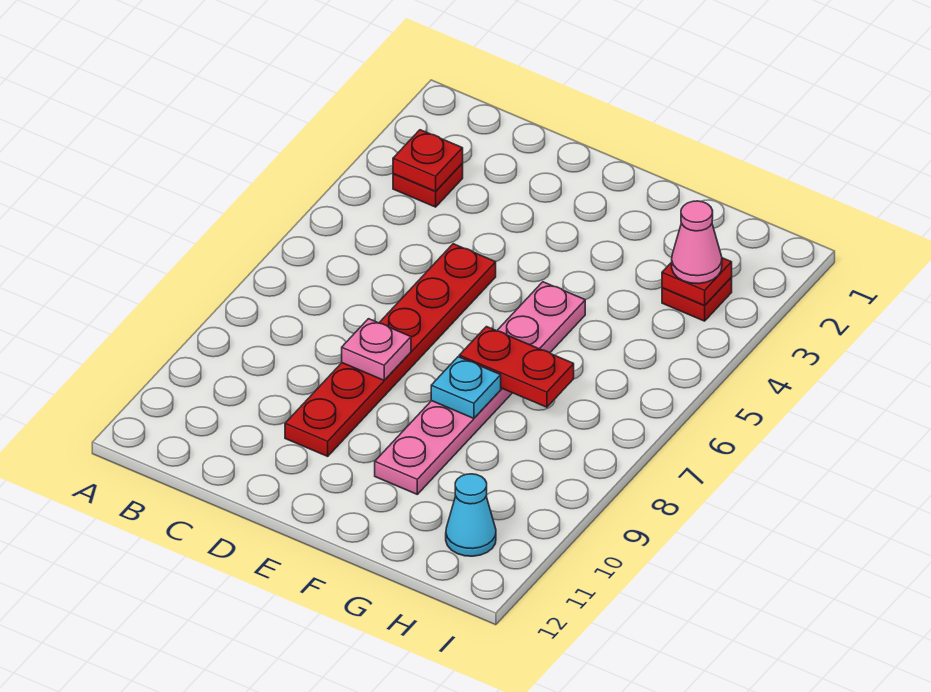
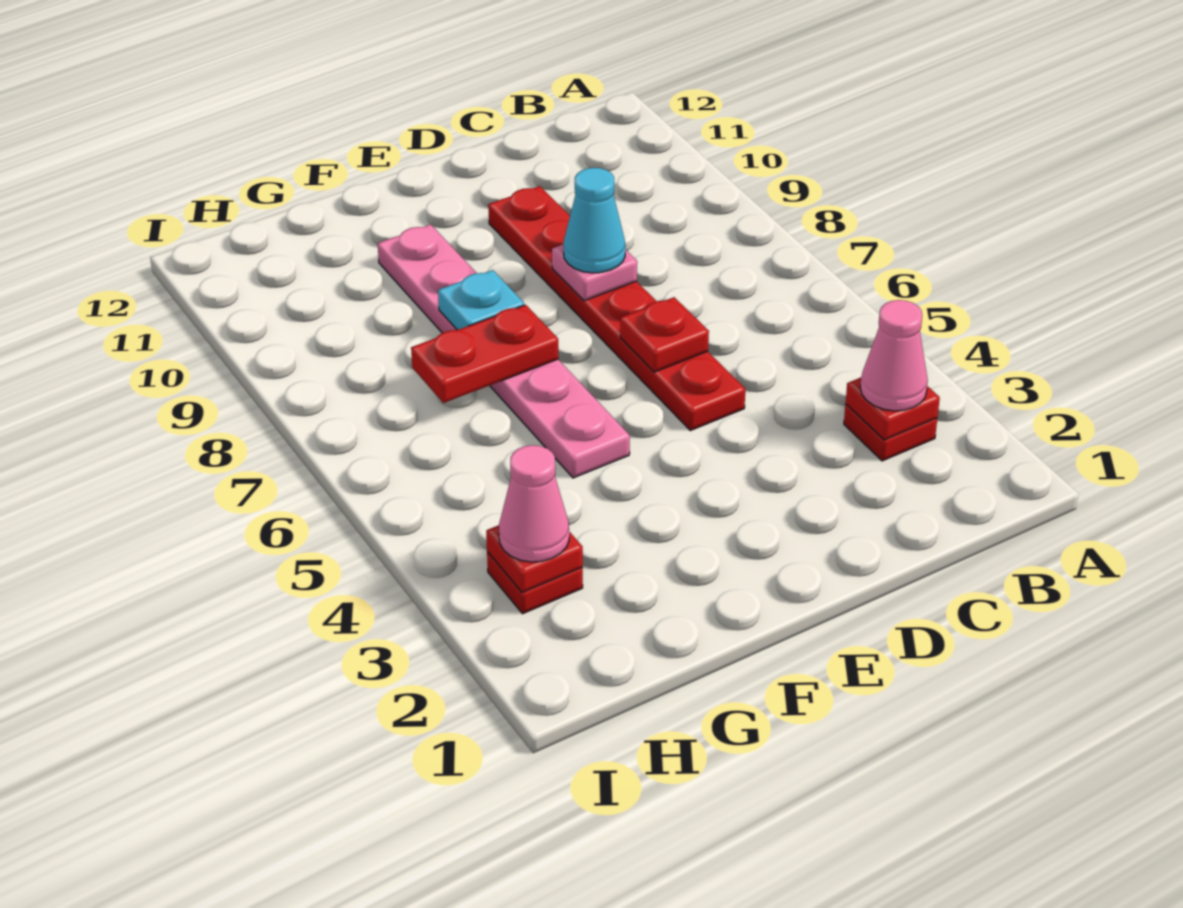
none -> pink 1x1 cone [860,300,928,411]
none -> red 1x1 plate [620,297,709,372]
cyan 1x1 cone [446,474,496,556] -> cyan 1x1 cone moved to [563,168,626,273]

